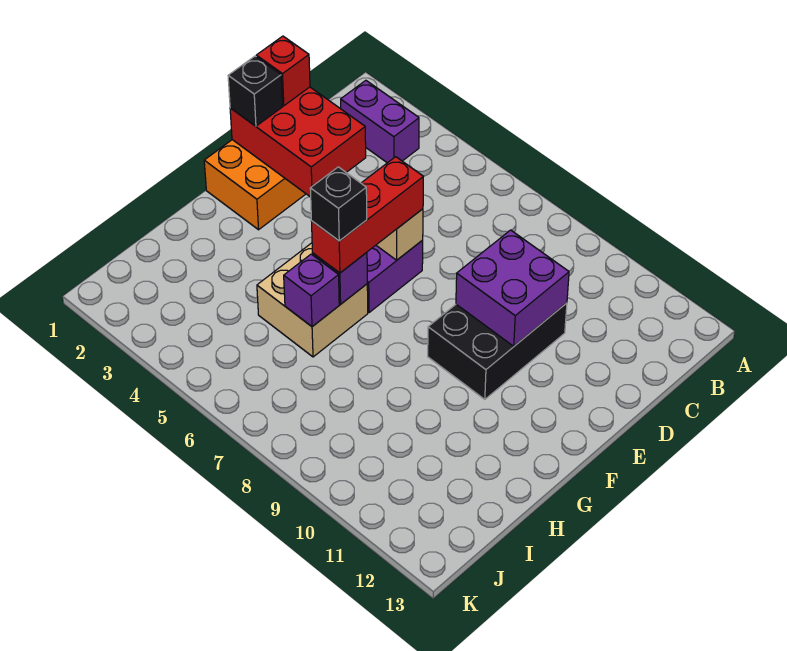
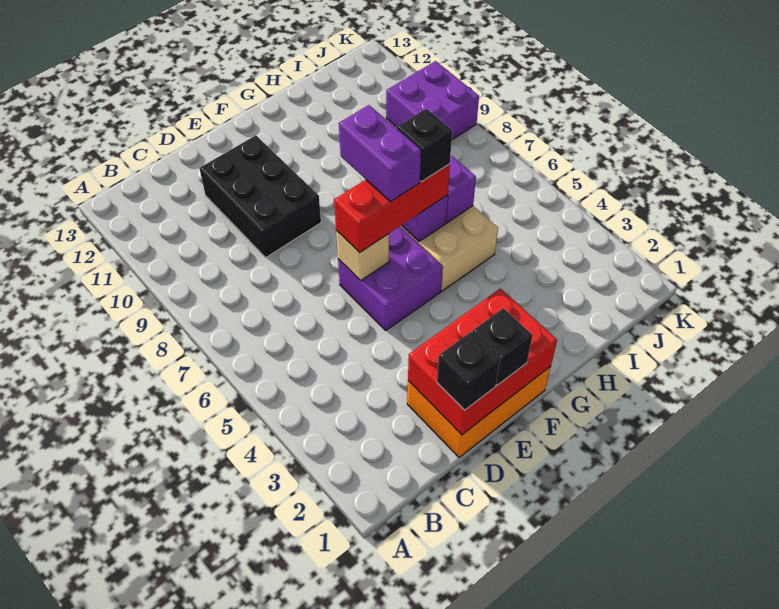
purple 1x2 brick [341,80,419,163] -> purple 1x2 brick moved to [339,105,421,202]
red 2x3 brick [230,87,366,197] -> red 2x3 brick turned to [408,288,557,435]
red 1x1 brick [256,36,310,106] -> black 1x1 brick [437,332,500,410]
black 2x3 brick [428,303,567,399] -> black 2x3 brick turned to [199,135,321,257]
purple 2x2 brick [456,230,569,346] -> purple 2x2 brick moved to [386,61,479,139]

